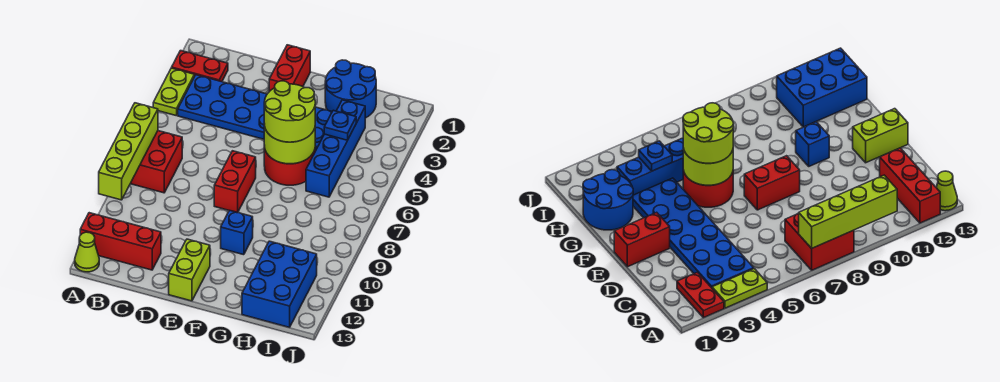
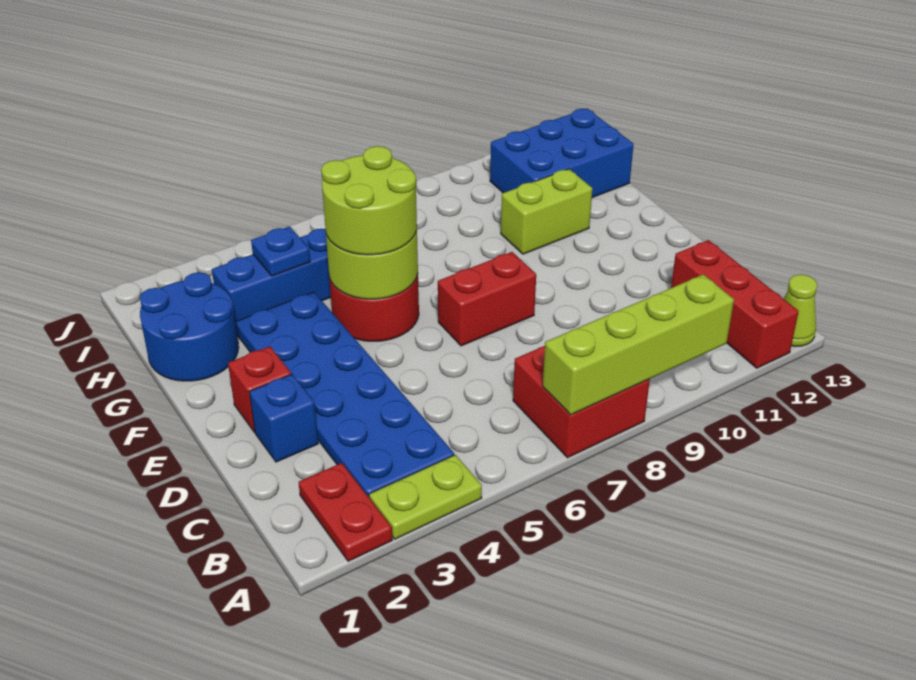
red 1x2 brick [269,45,310,91] -> red 1x1 brick [228,346,291,432]
lime 1x2 brick [169,239,210,301] -> lime 1x2 brick moved to [501,169,592,254]
blue 1x1 brick [221,210,253,255] -> blue 1x1 brick moved to [249,374,318,462]

